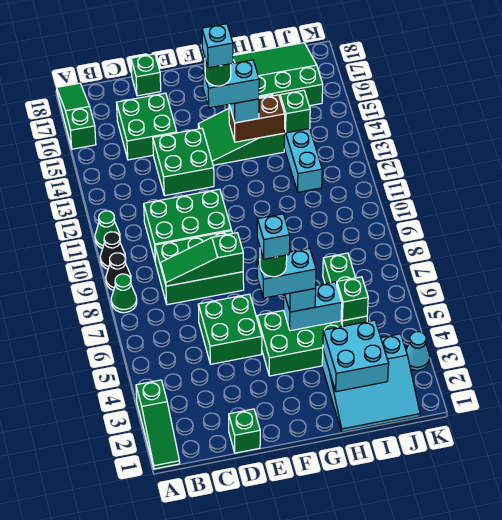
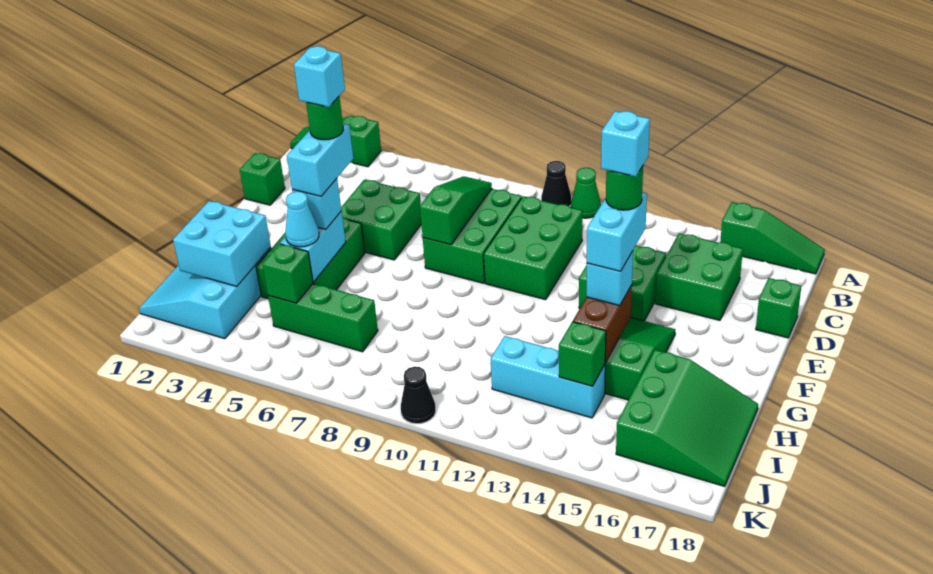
green 1x1 cone [111,274,137,313] -> none
black 1x1 cone [106,253,131,291] -> black 1x1 cone moved to [401,367,436,424]
cyan 1x1 cone [406,332,430,370] -> cyan 1x1 cone moved to [285,191,319,247]

